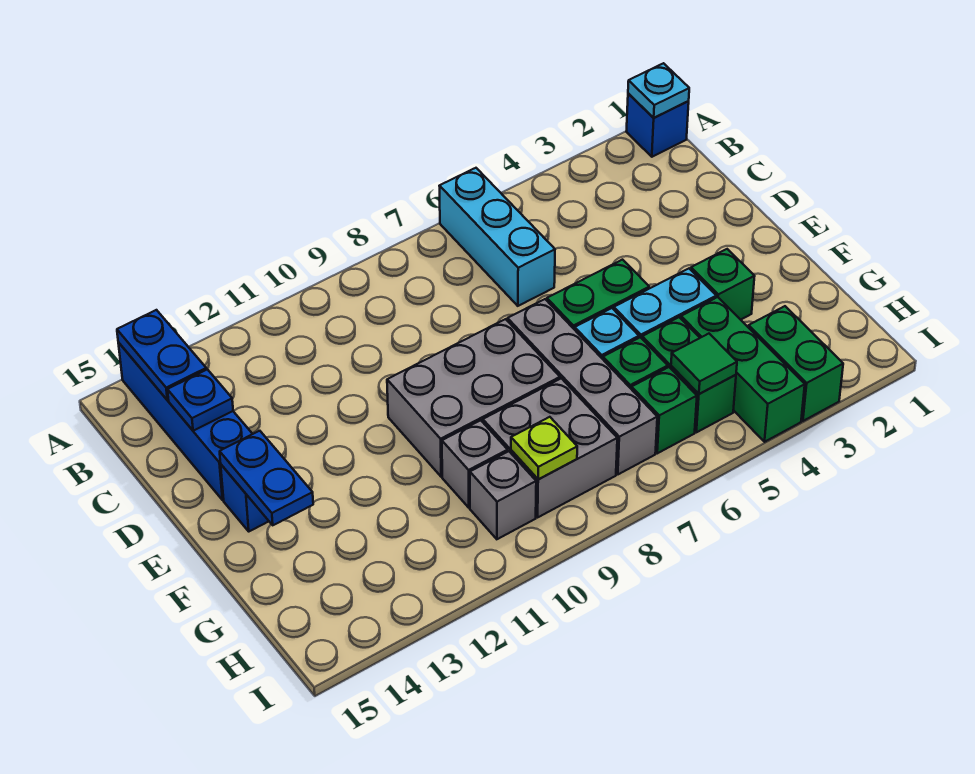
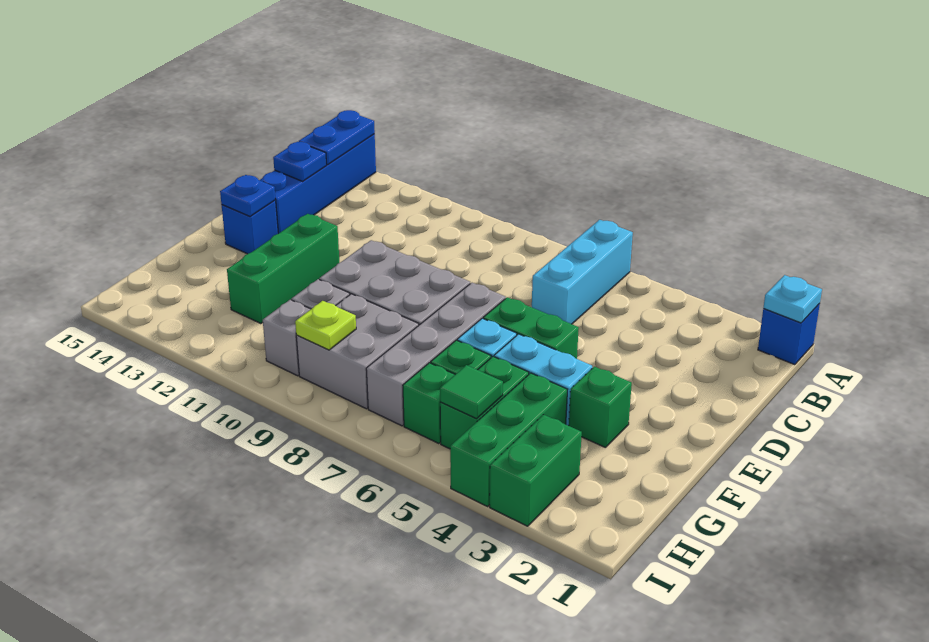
none -> green 1x3 brick [227,214,339,324]
blue 1x2 plate [220,431,313,525] -> blue 1x1 plate [220,175,275,217]

